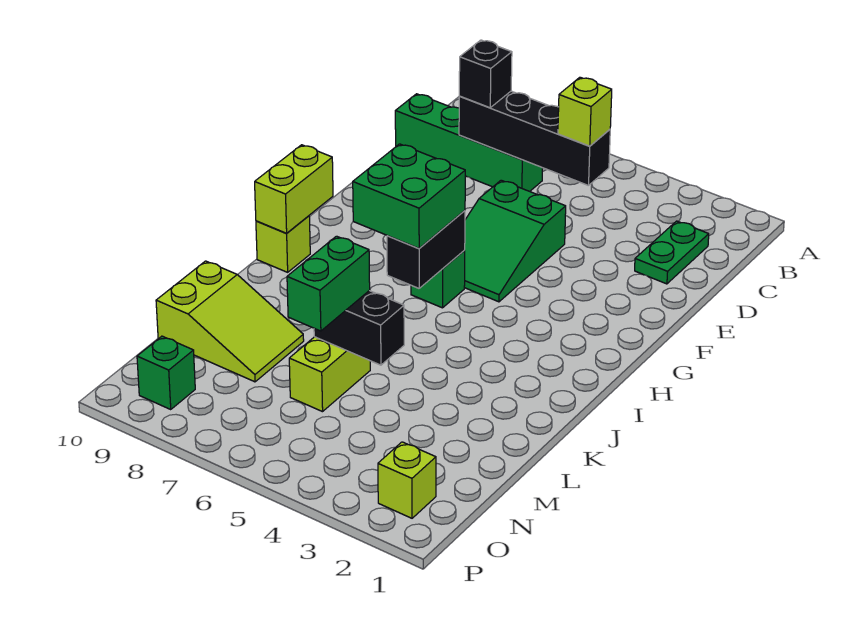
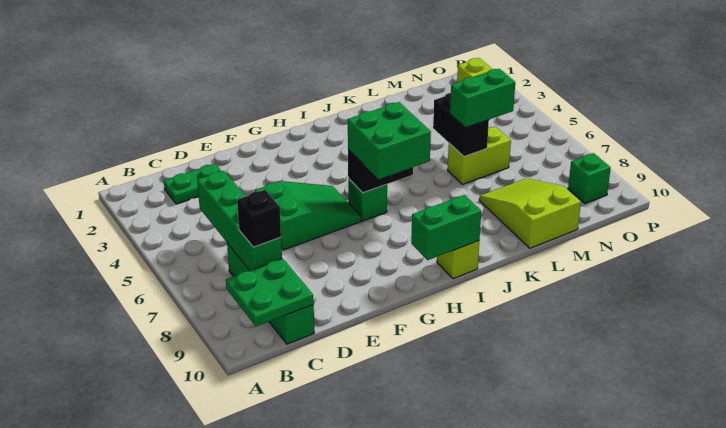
none -> green 2x2 plate [226,258,314,326]
black 1x4 brick [459,91,610,186] -> green 1x4 brick [197,171,282,270]
lime 1x1 brick [558,77,612,146] -> none
lime 1x2 brick [255,145,333,233] -> green 1x2 brick [411,195,481,260]

